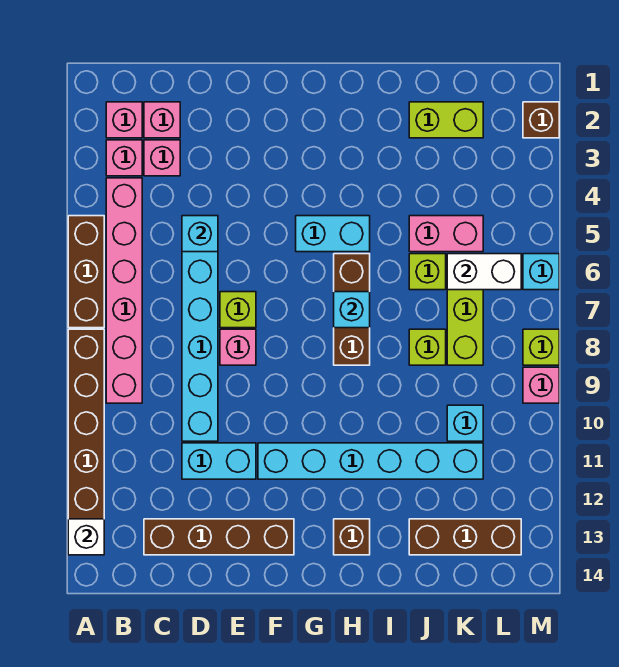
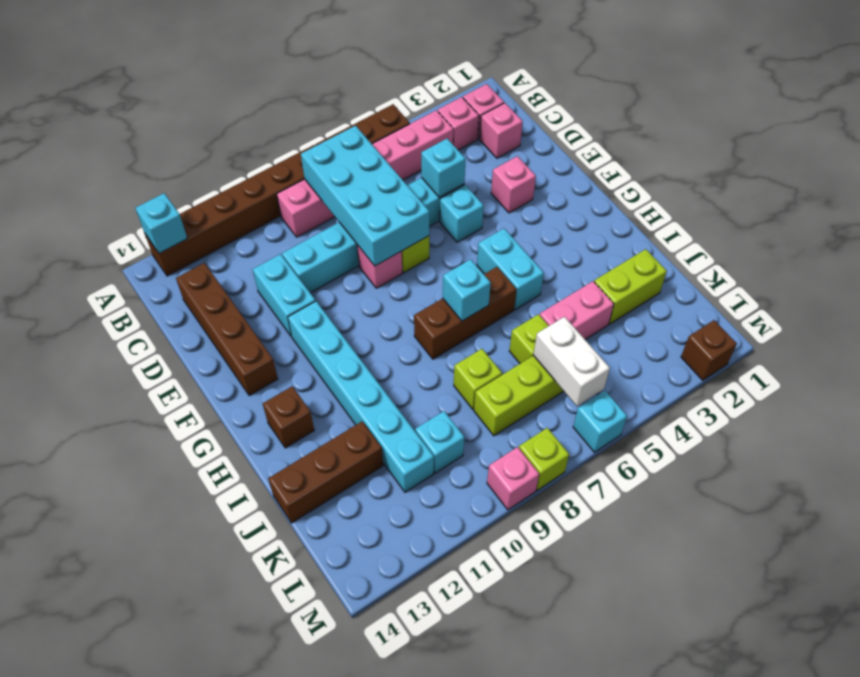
white 1x1 brick [68,519,104,555] -> cyan 1x1 brick [136,193,187,253]
none -> cyan 2x4 brick [301,126,429,266]
pink 1x1 brick [144,140,180,176] -> pink 1x1 brick moved to [491,156,536,213]
none -> cyan 1x1 brick [440,185,484,242]
lime 1x2 brick [409,102,483,138] -> lime 1x2 brick turned to [594,249,667,324]
pink 1x2 brick [409,216,483,252] -> pink 1x2 brick turned to [540,281,614,339]
brown 1x3 brick [409,519,521,555] -> brown 1x3 brick turned to [268,421,383,523]

